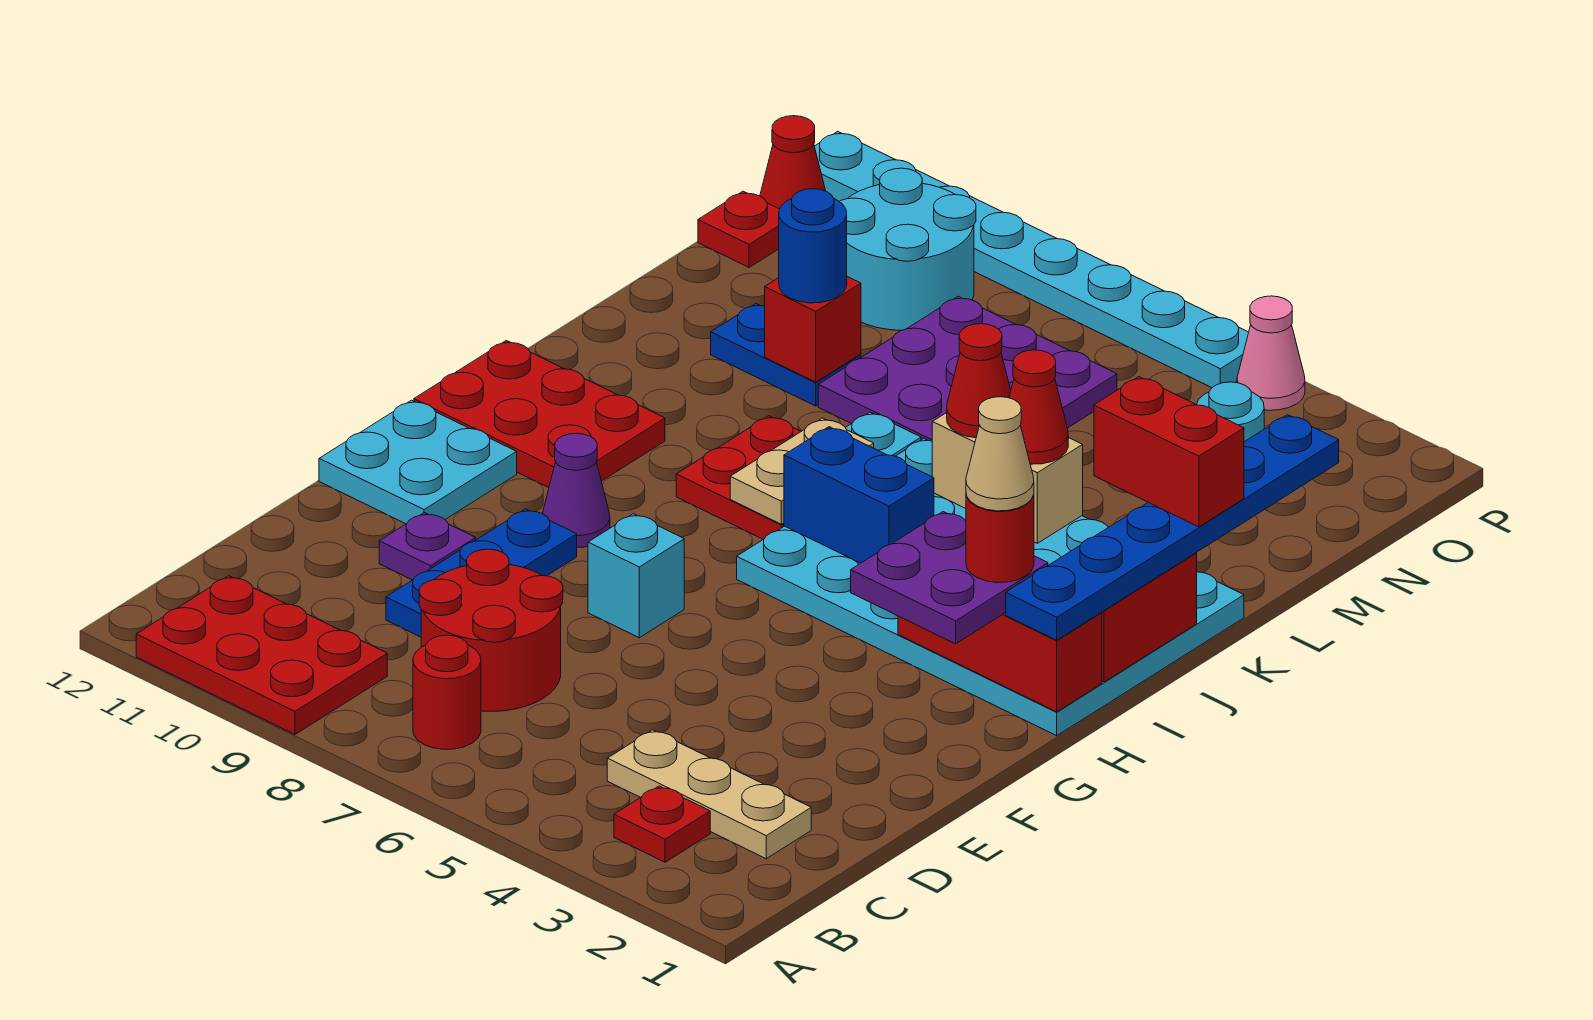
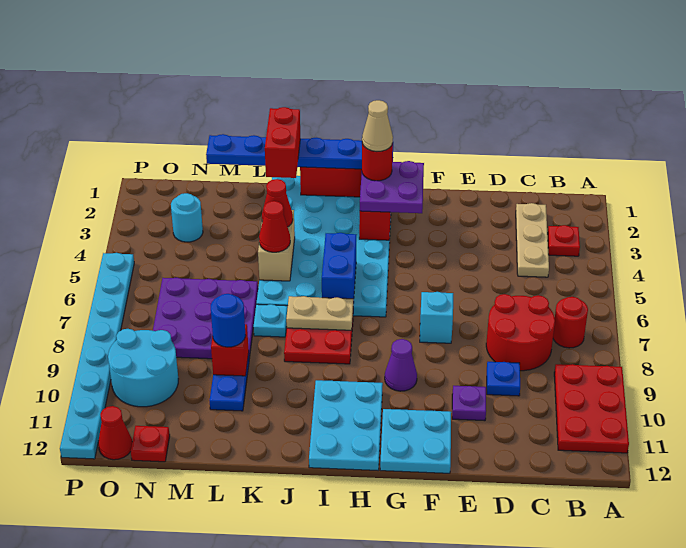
blue 1x3 plate [386,509,577,637] -> blue 1x1 plate [487,362,520,396]
red 2x3 plate [414,341,665,488] -> cyan 2x3 plate [309,380,383,470]
pink 1x1 cone [1237,296,1305,410] -> none

